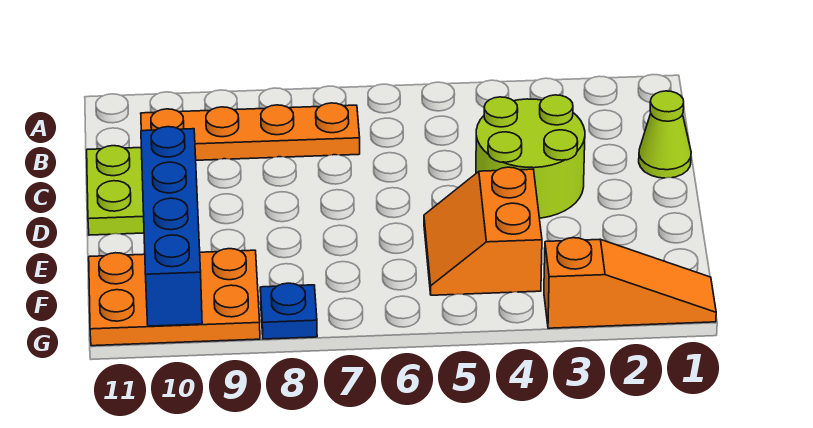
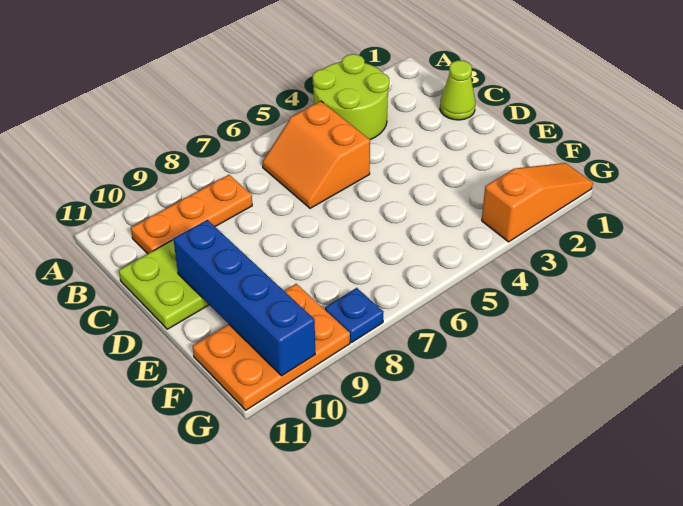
orange 1x4 plate [141,103,360,160] -> orange 1x3 plate [131,175,252,254]
lime 2x2 round brick [476,95,585,218] -> lime 2x2 round brick moved to [313,54,389,140]
orange 2x2 slope [424,167,542,295] -> orange 2x2 slope moved to [262,101,370,208]

